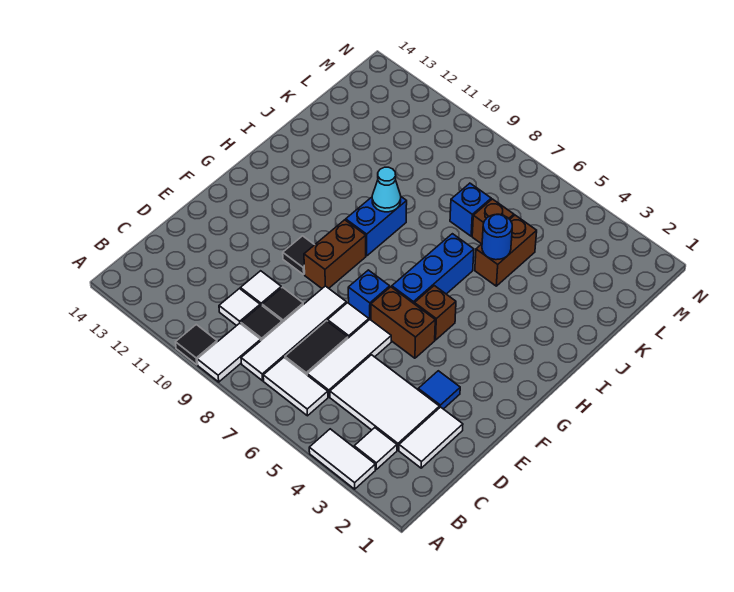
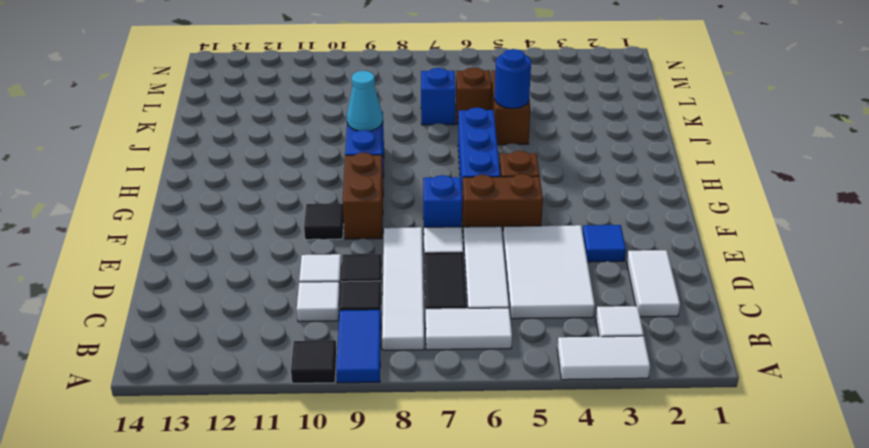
white 1x2 tile [197,323,261,382] -> blue 1x2 tile [336,310,381,383]
white 2x3 tile [330,355,439,450] -> white 2x3 tile turned to [503,225,595,319]

